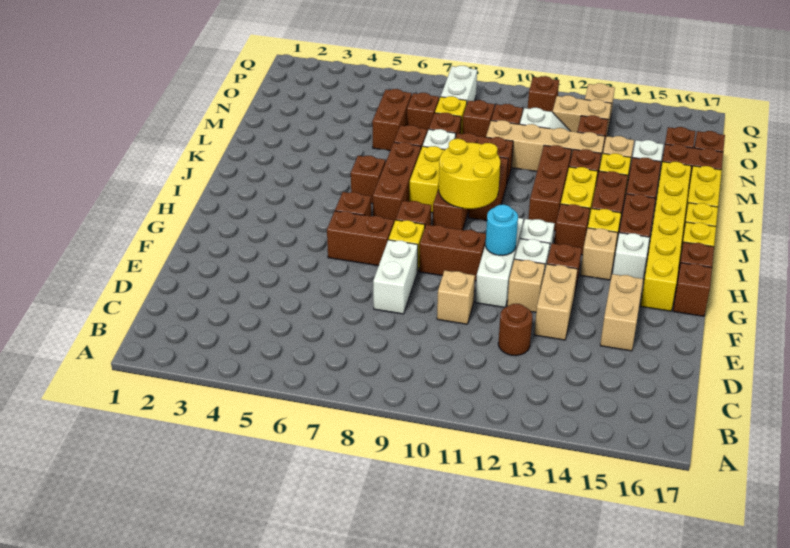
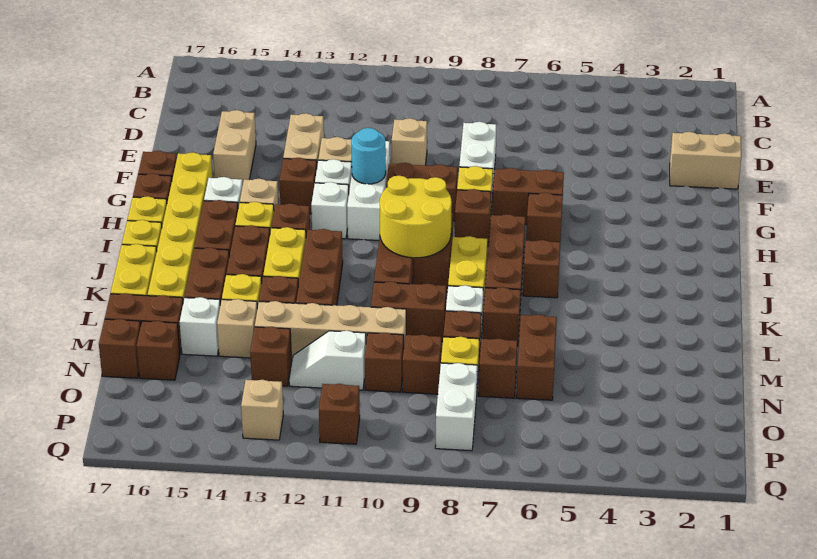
brown 1x1 round brick [498,304,532,356] -> none
tan 1x2 brick [553,95,612,136] -> tan 1x2 brick moved to [670,132,741,189]

